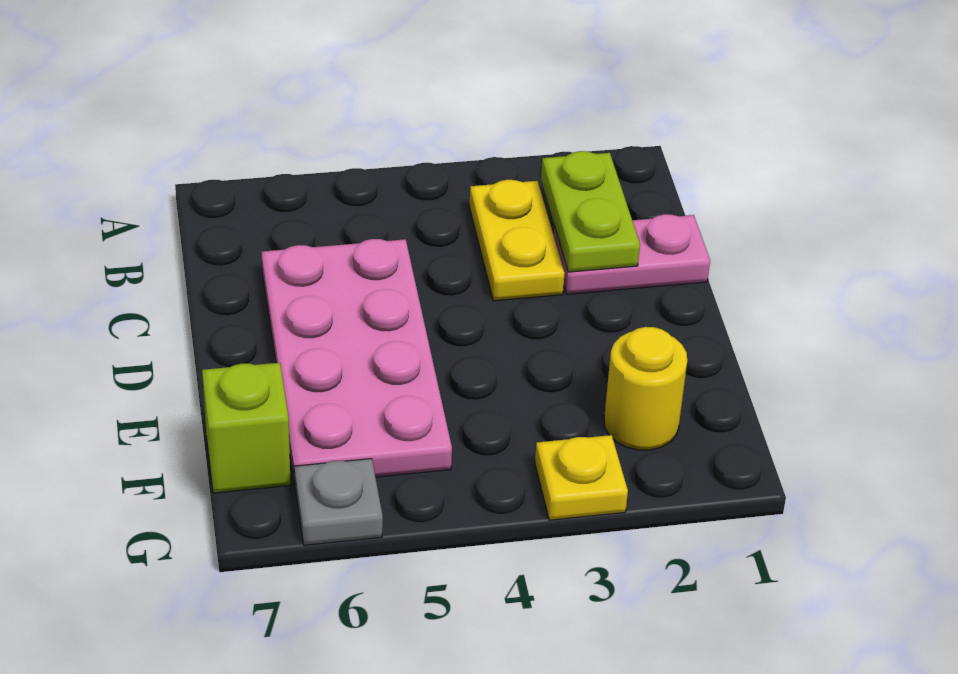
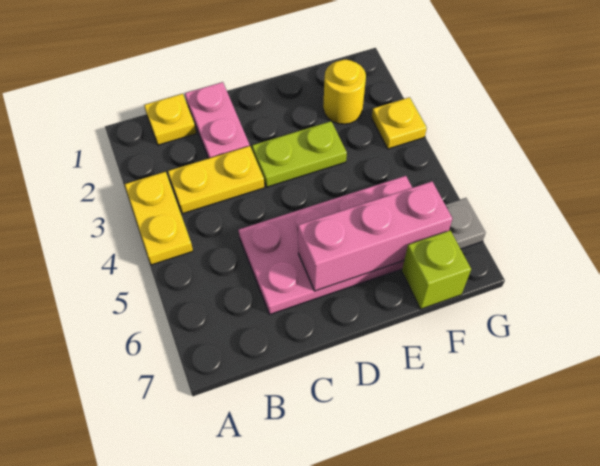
none -> yellow 1x2 plate [125,172,193,265]
none -> yellow 1x1 plate [144,94,196,145]
lime 1x2 plate [541,151,640,272] -> lime 1x2 plate moved to [252,121,347,187]
none -> pink 1x3 brick [298,182,452,291]

